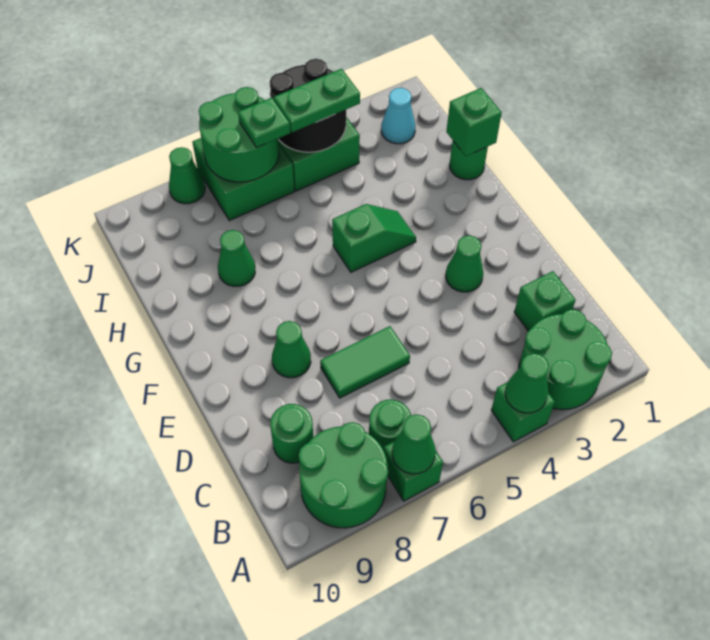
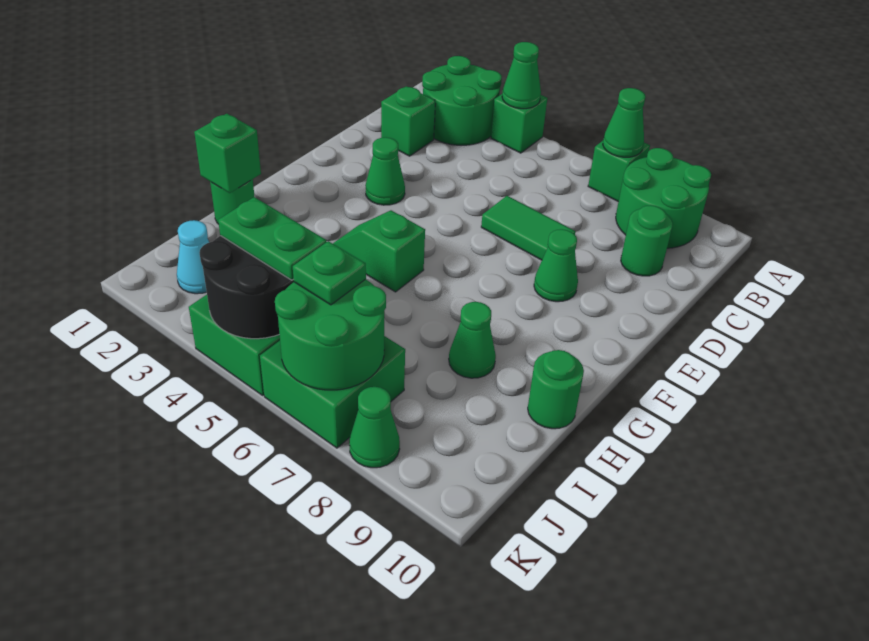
green 1x1 round brick [369,400,411,450] -> green 1x1 round brick moved to [528,350,584,429]

